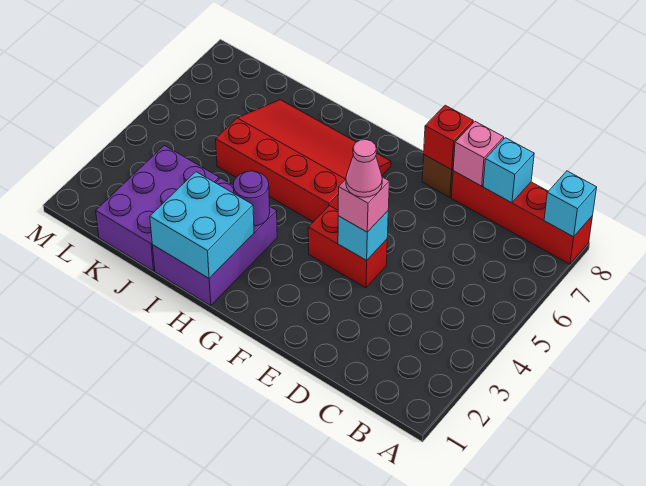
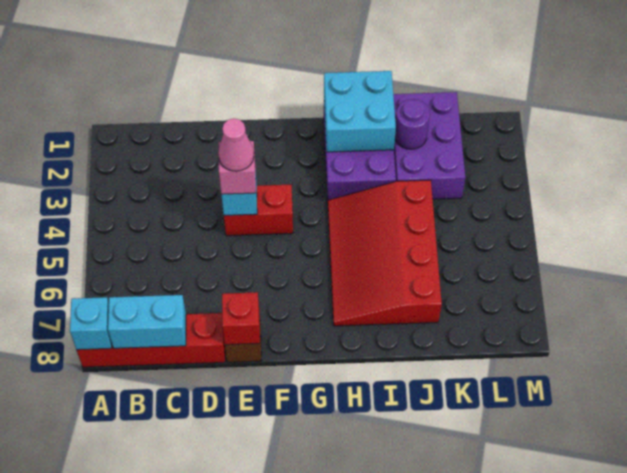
cyan 1x1 brick [483,138,534,203] -> cyan 1x2 brick [108,295,186,348]
pink 1x1 brick [453,122,504,186] -> none
red 3x4 slope [216,100,391,222] -> red 3x4 slope turned to [328,180,442,326]
purple 1x1 round brick [233,171,270,226] -> purple 1x1 round brick moved to [395,99,430,149]

